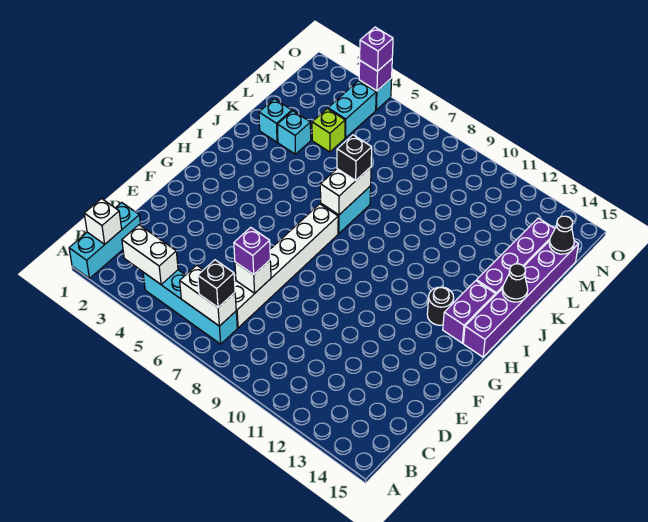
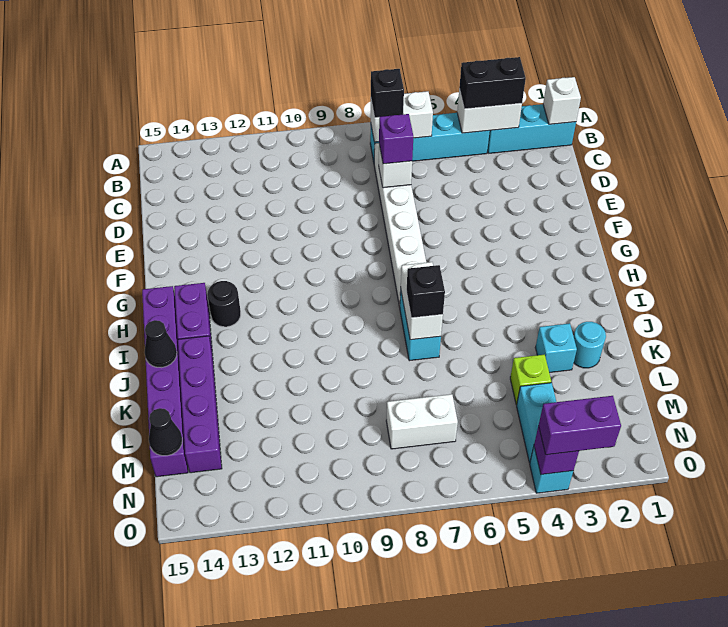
cyan 1x3 brick [69,203,141,278] -> cyan 1x3 brick turned to [487,104,576,153]
none -> black 1x2 brick [459,57,526,109]
cyan 1x1 brick [259,99,292,142] -> cyan 1x1 round brick [574,322,606,368]
none -> white 1x2 brick [386,394,458,449]
purple 1x1 brick [360,27,393,71] -> purple 1x2 brick [539,396,621,455]

